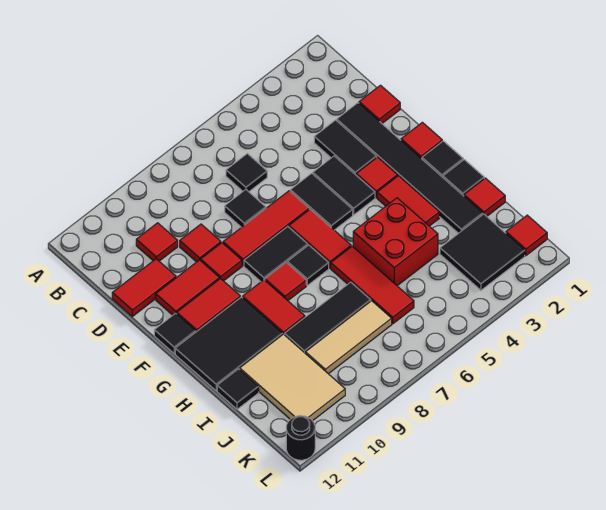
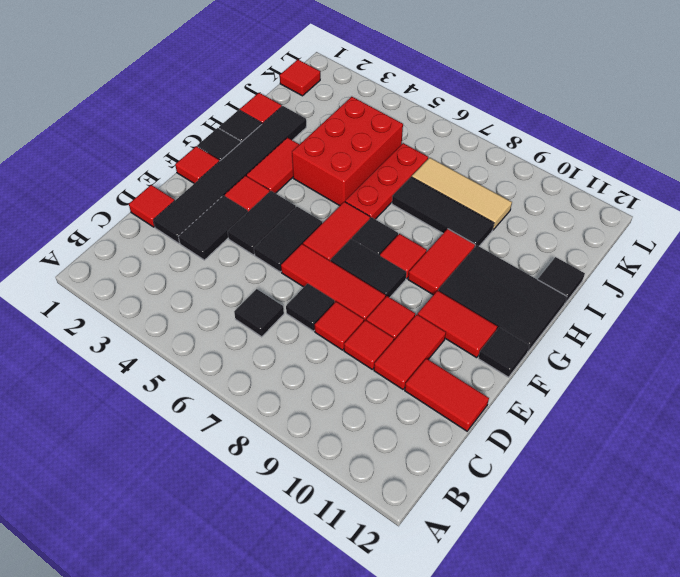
red 1x1 tile [136,223,178,261] -> red 1x1 tile moved to [315,302,364,350]
red 1x2 tile [156,260,220,315] -> red 1x2 tile turned to [374,314,446,389]
red 2x2 brick [353,198,438,286] -> red 2x3 brick [292,97,403,206]
red 1x3 tile [331,246,414,324] -> red 1x3 plate [345,143,428,219]
tan 2x3 tile [240,334,345,421] -> none
black 2x2 tile [440,214,525,290] -> none
black 1x1 round brick [286,416,315,460] -> none

